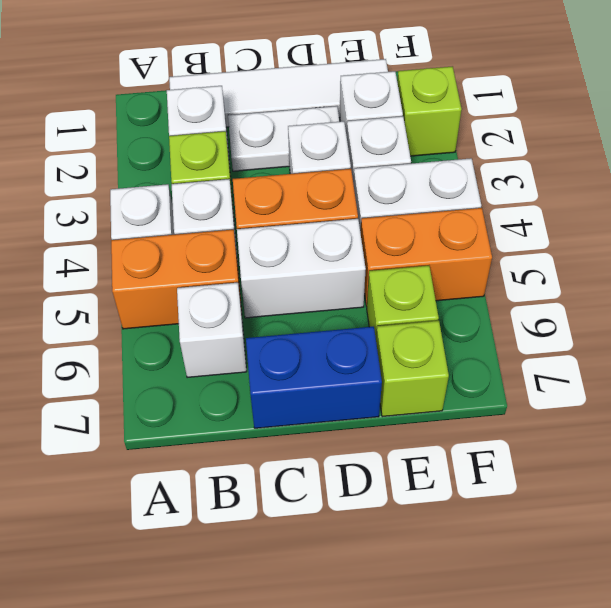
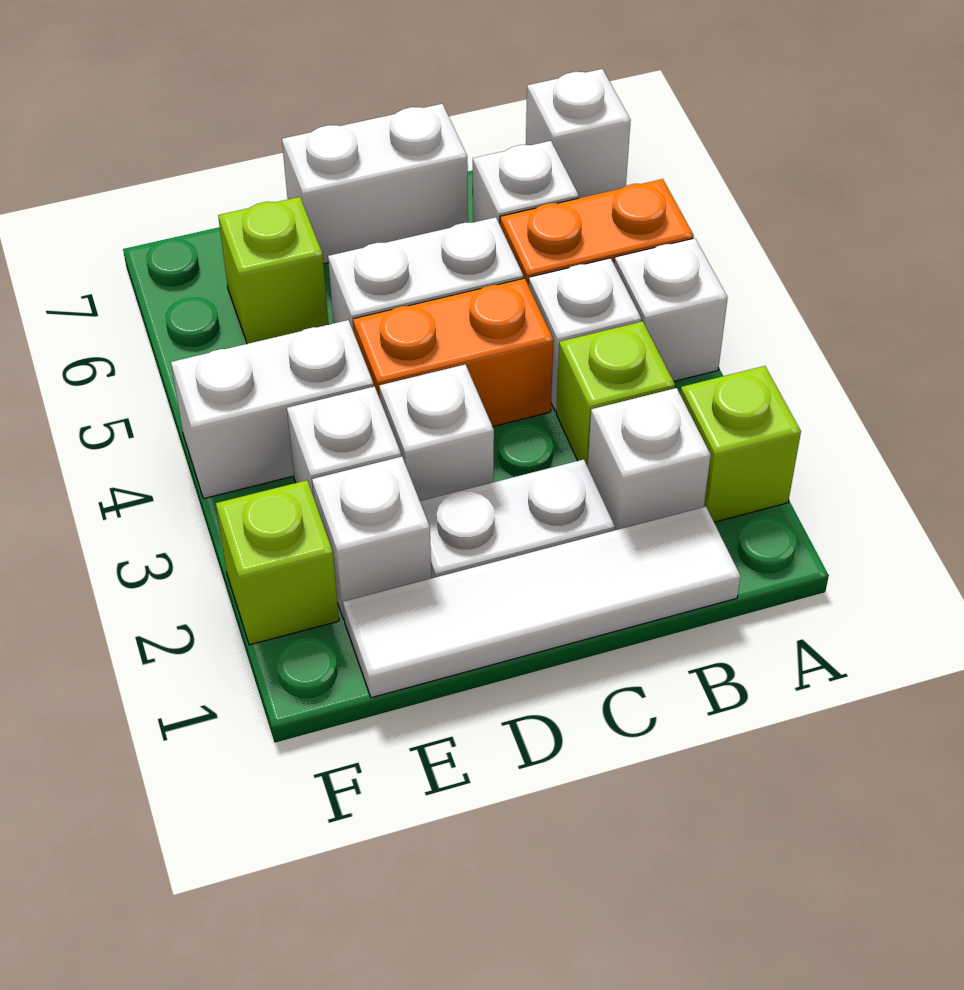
none -> white 1x1 brick [526,69,631,198]
blue 1x2 brick [246,327,382,428] -> white 1x2 brick [282,104,468,264]
orange 1x2 brick [361,208,492,307] -> none
lime 1x1 brick [376,321,449,417] -> lime 1x1 brick moved to [680,366,801,522]

